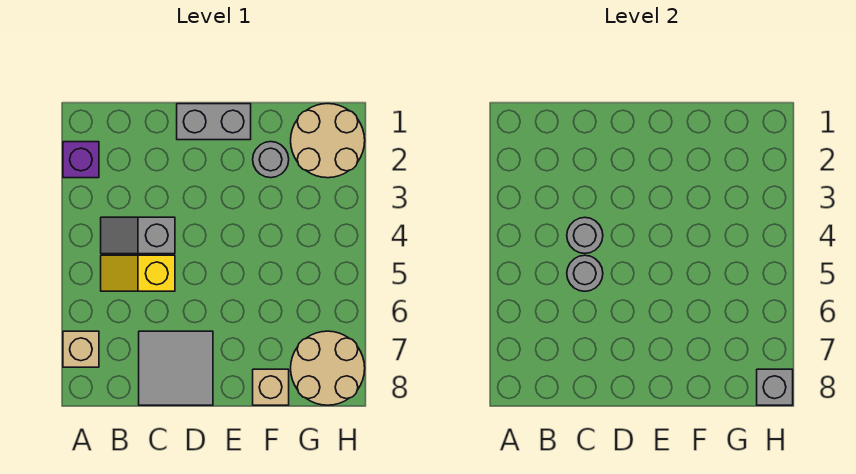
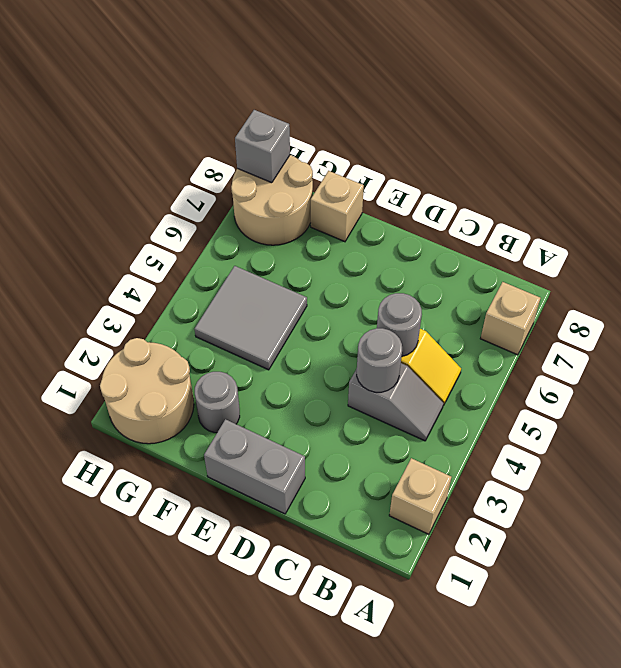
purple 1x1 brick [63,142,99,178] -> tan 1x1 brick [389,458,451,534]
grey 2x2 tile [139,331,213,405] -> grey 2x2 tile moved to [195,266,307,370]

